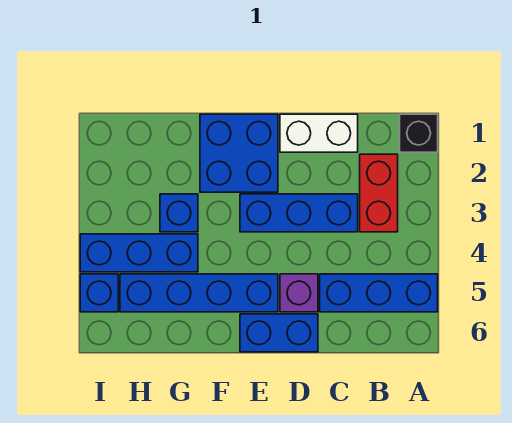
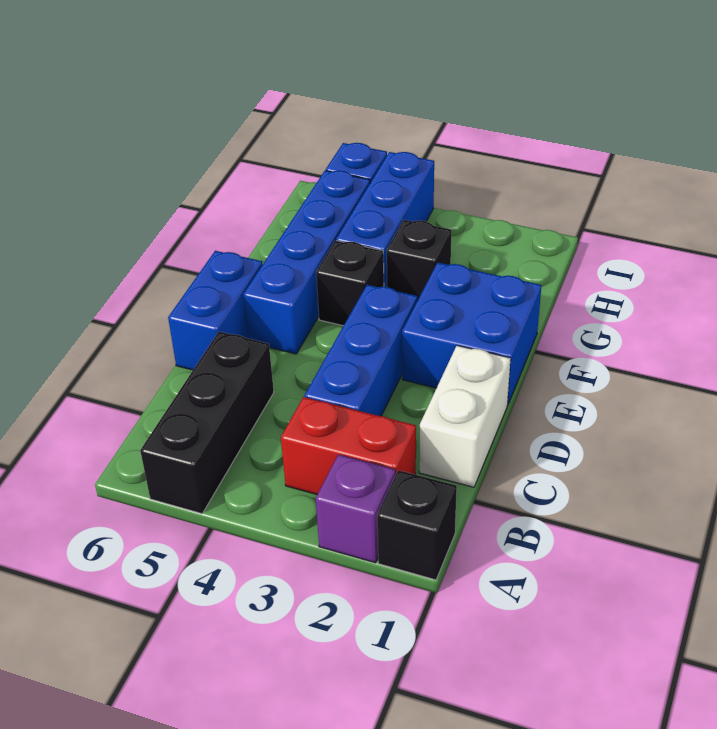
blue 1x3 brick [320,274,438,312] -> black 1x3 brick [140,332,274,514]
purple 1x1 brick [280,274,318,312] -> purple 1x1 brick moved to [316,454,395,563]
none -> black 1x1 brick [316,240,384,326]
blue 1x1 brick [160,194,198,232] -> black 1x1 brick [387,220,452,301]

